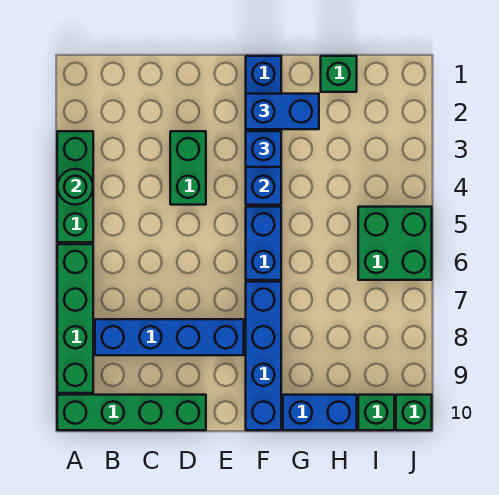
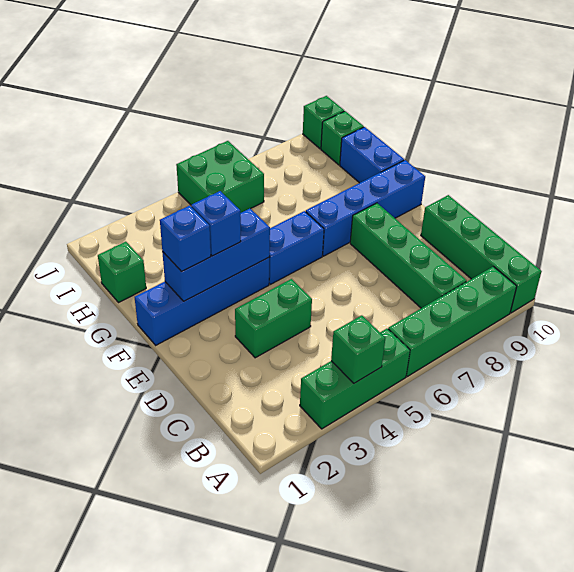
green 1x1 round brick [57,169,93,205] -> green 1x1 brick [331,315,385,383]
blue 1x4 brick [95,319,244,355] -> green 1x4 brick [350,203,467,308]
blue 1x2 brick [246,94,319,129] -> blue 1x1 brick [160,206,211,272]

